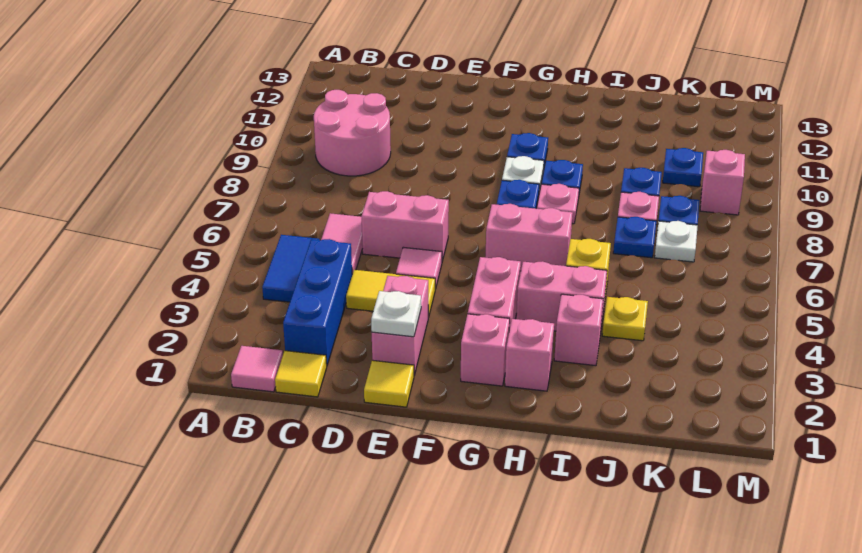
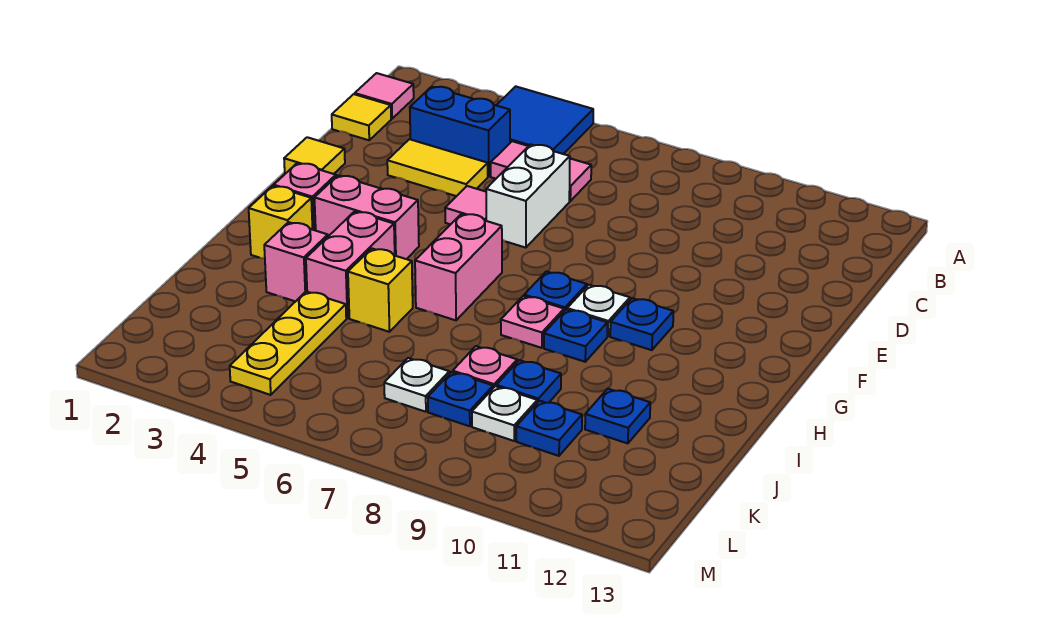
blue 1x2 tile [262,235,319,302] -> blue 2x2 tile [496,86,593,154]
pink 2x2 round brick [314,90,391,176] -> none
blue 1x3 brick [283,239,352,365] -> blue 1x2 brick [410,87,510,177]
yellow 1x2 tile [346,270,435,317] -> yellow 1x2 tile turned to [387,139,488,196]
pink 1x2 brick [362,191,449,261] -> white 1x2 brick [486,144,570,248]
pink 1x2 brick [372,276,428,375] -> none
white 1x1 plate [371,291,421,337] -> white 1x1 plate moved to [472,386,537,441]
pink 1x1 brick [505,319,554,391] -> yellow 1x1 brick [249,186,313,259]
yellow 1x1 plate [602,297,648,341] -> yellow 1x3 plate [230,291,346,395]
blue 1x1 plate [613,217,656,258] -> blue 1x1 plate moved to [585,389,650,443]
pink 1x1 brick [700,150,745,215] -> none

